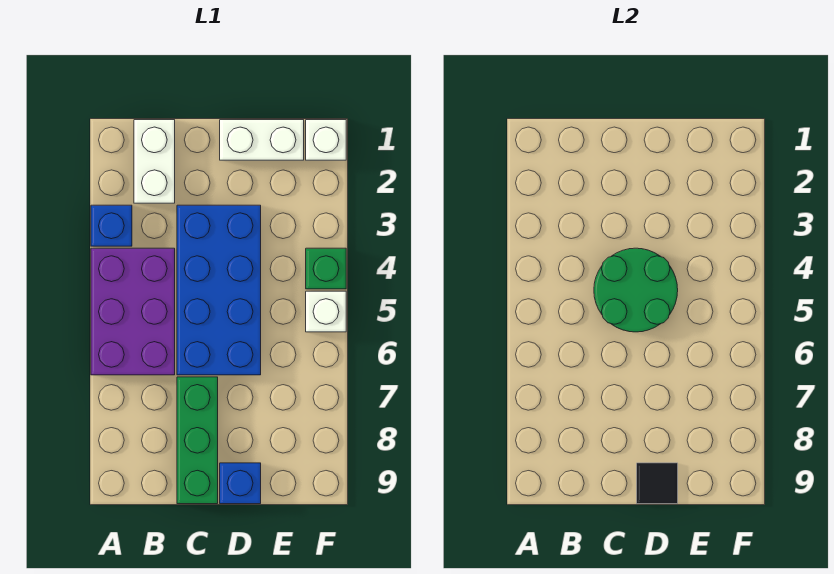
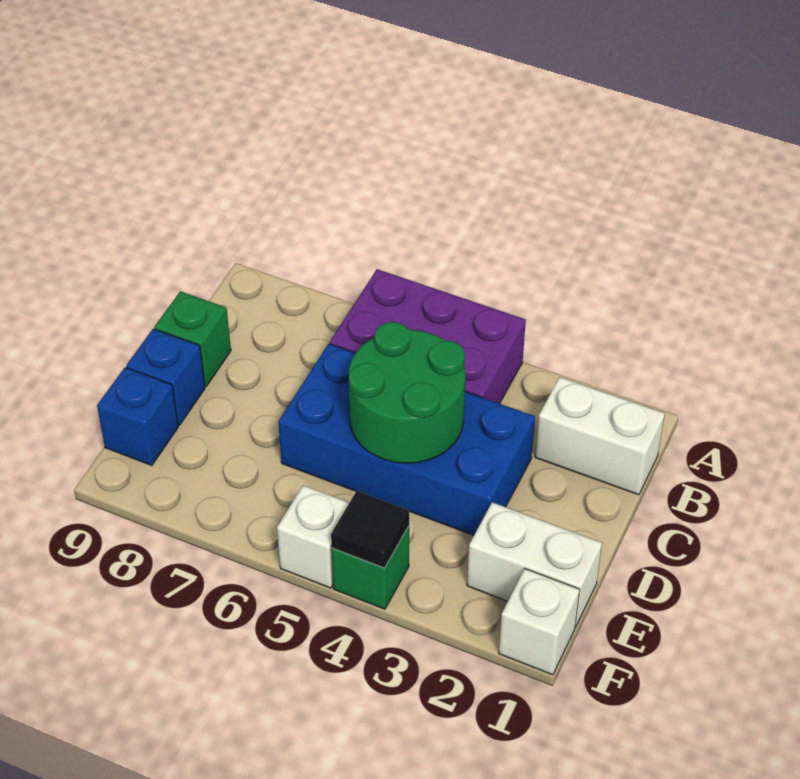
blue 1x1 brick [91,205,132,246] -> blue 1x1 brick moved to [97,367,178,466]
green 1x3 brick [177,377,218,504] -> green 1x1 brick [154,291,231,386]
white 1x2 brick [220,120,304,160] -> white 1x2 brick turned to [467,502,602,627]
black 1x1 tile [637,463,678,504] -> black 1x1 tile moved to [331,491,409,568]

